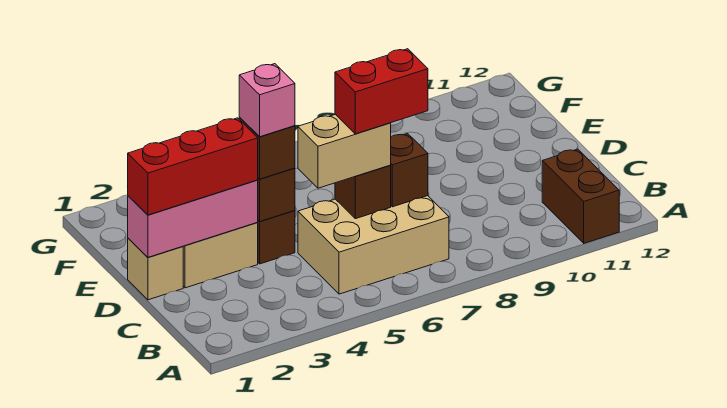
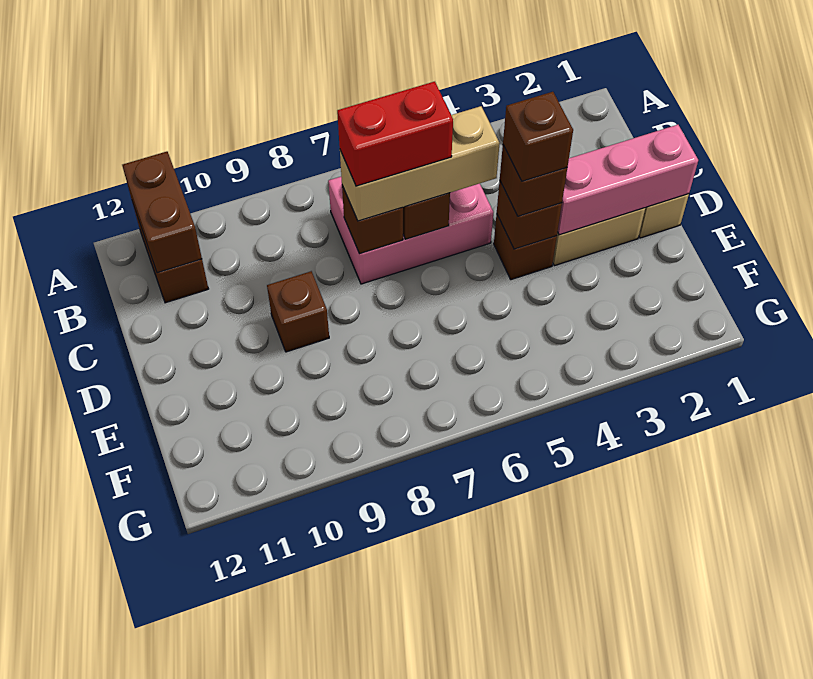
none -> brown 1x2 brick [122,152,202,273]
tan 2x3 brick [298,196,449,294] -> pink 2x3 brick [328,177,493,284]
tan 1x2 brick [298,114,391,188] -> tan 1x3 brick [340,106,500,221]
red 1x3 brick [128,118,258,215] -> none
pink 1x1 brick [239,64,295,137] -> brown 1x1 brick [503,92,573,181]
none -> brown 1x1 brick [267,271,329,352]

